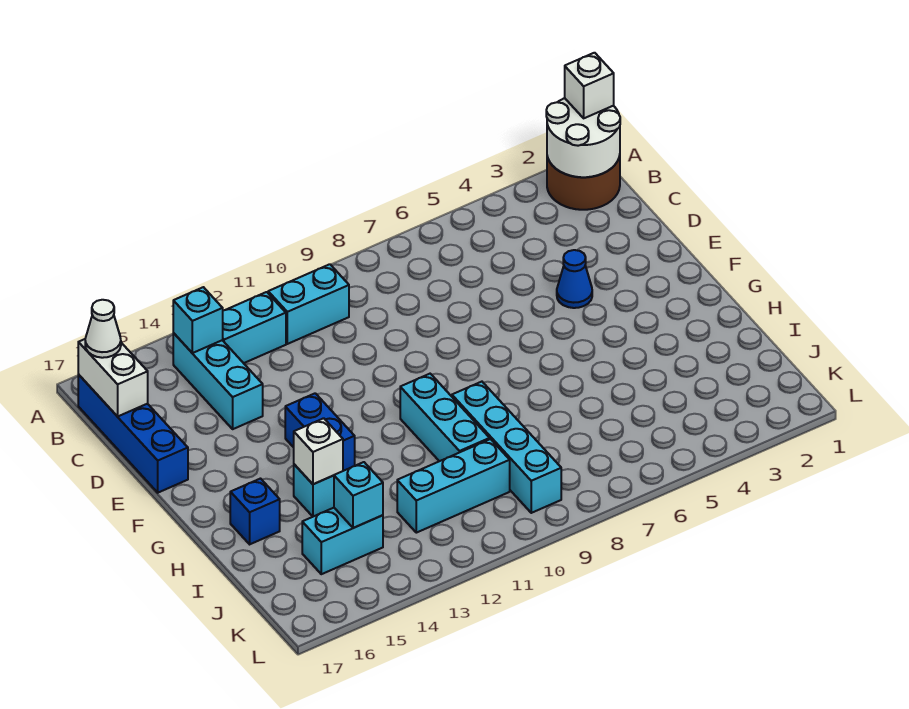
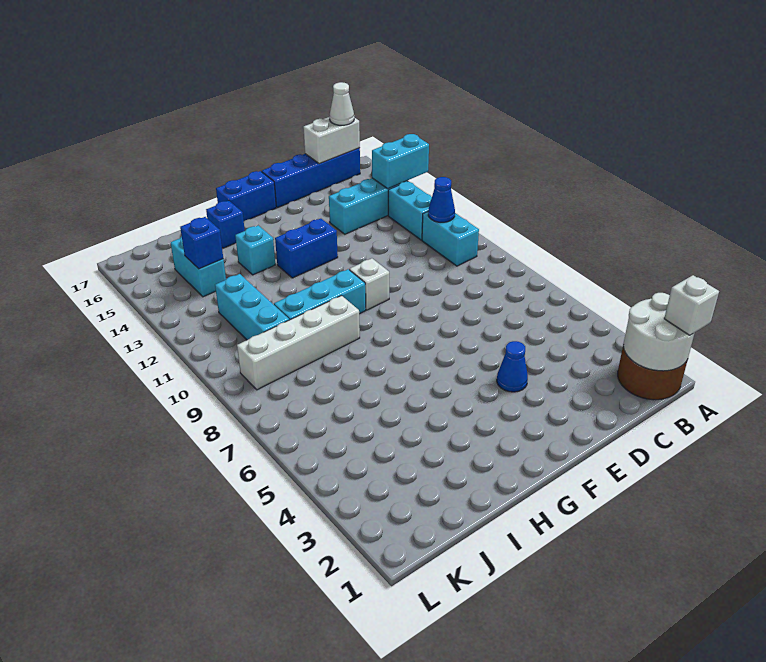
none -> blue 1x1 cone [428,177,455,222]
cyan 1x1 brick [173,287,223,353] -> cyan 1x2 brick [372,134,429,189]
none -> blue 1x2 brick [216,171,276,221]
cyan 1x4 brick [452,382,561,513] -> white 1x4 brick [237,296,360,390]
white 1x1 brick [294,418,343,484] -> white 1x1 brick moved to [349,258,389,310]
cyan 1x1 brick [334,462,383,528] -> blue 1x1 brick [180,217,223,269]

